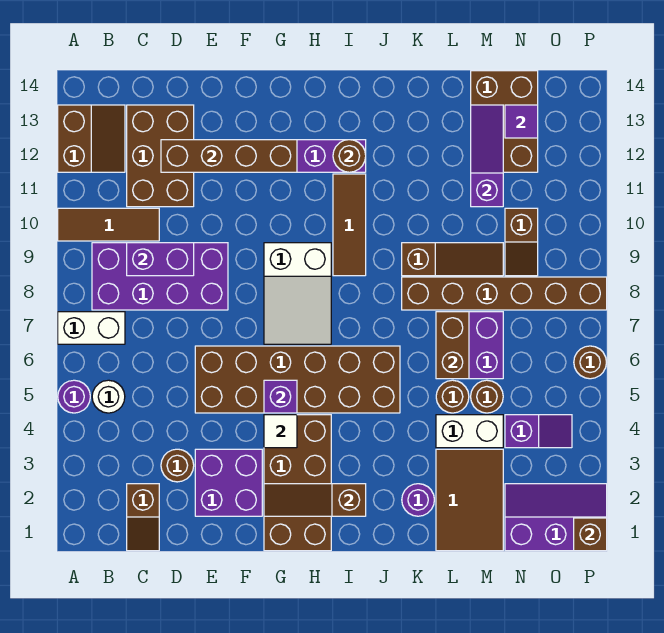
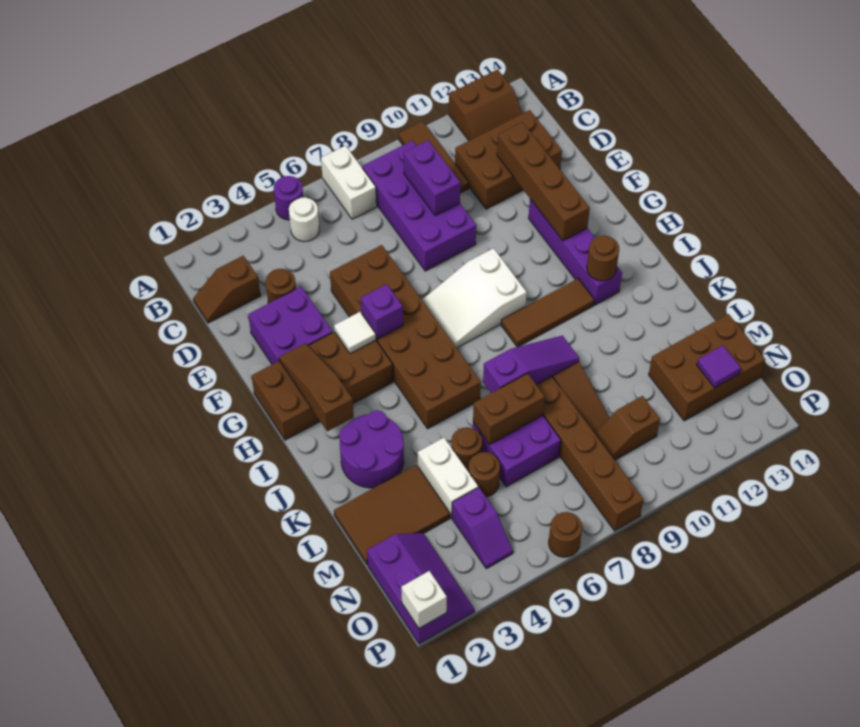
purple 1x1 round brick [402,484,434,516] -> purple 2x2 round brick [339,411,404,488]
purple 1x3 slope [471,105,503,207] -> purple 1x3 slope moved to [483,336,579,393]
brown 1x1 brick [574,518,607,551] -> white 1x1 brick [401,571,447,628]

